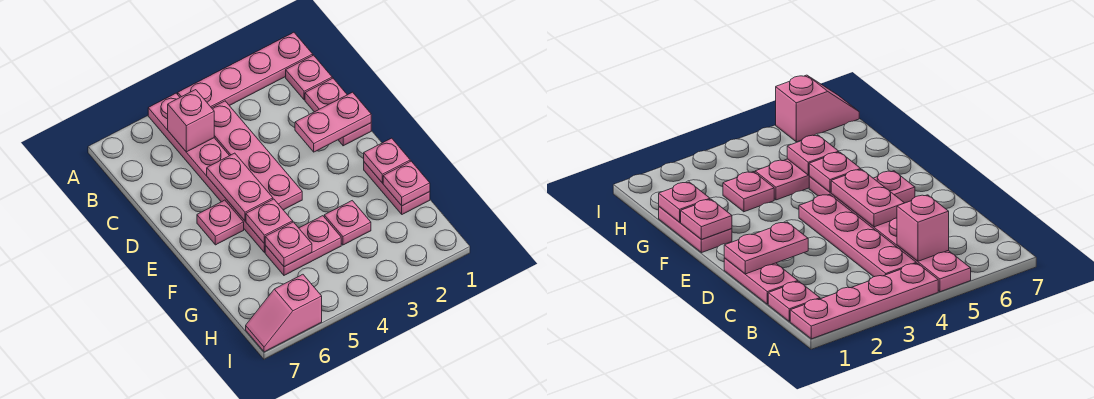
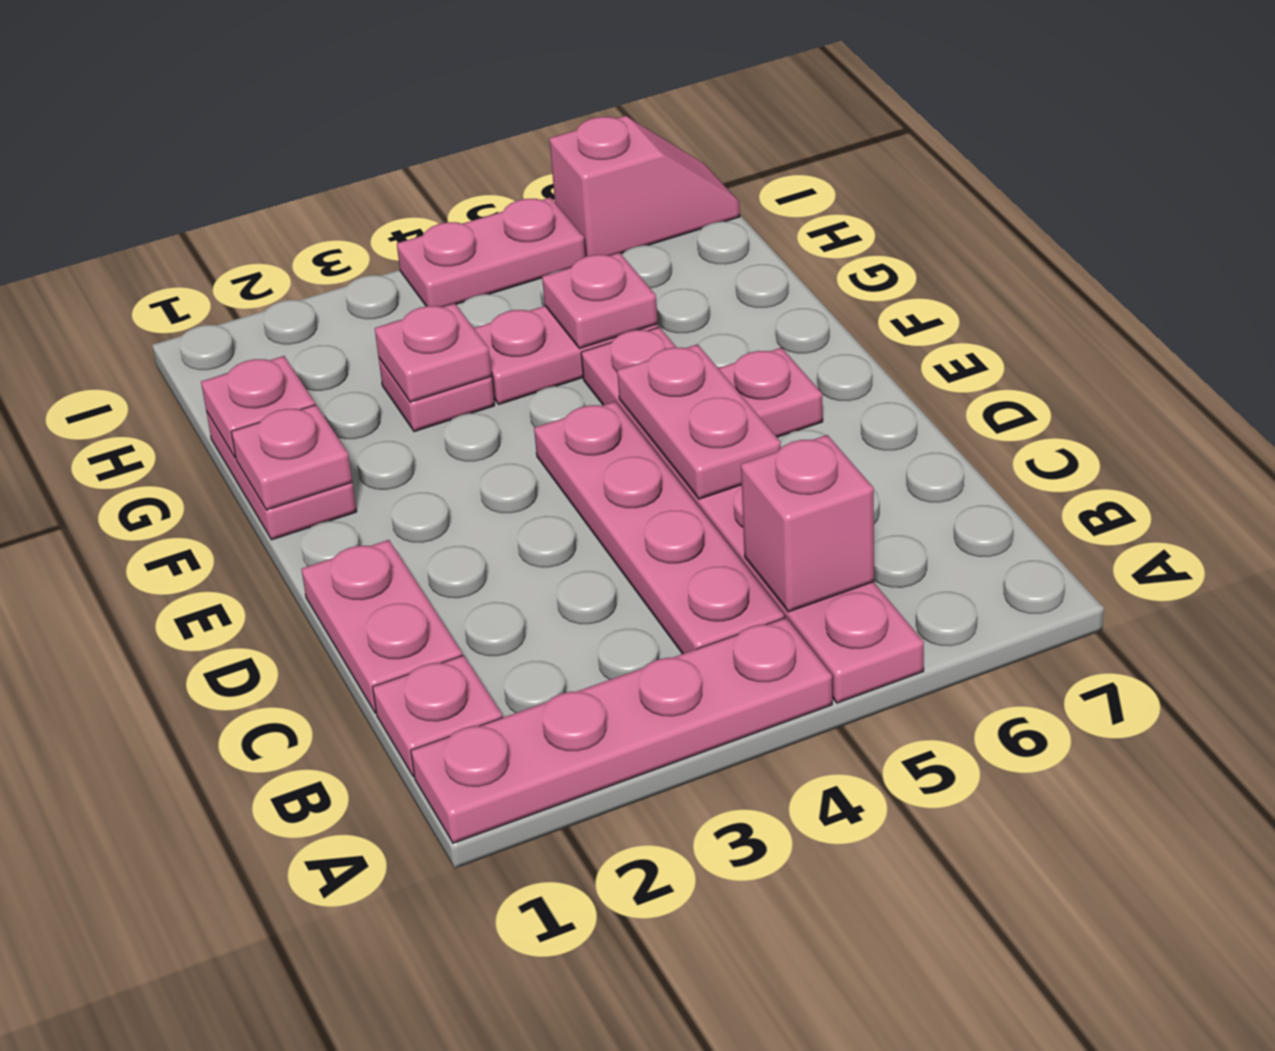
pink 1x2 plate [295,92,371,152] -> pink 1x2 plate moved to [397,197,585,307]
pink 1x1 plate [246,199,293,244] -> pink 1x1 plate moved to [375,303,491,402]

